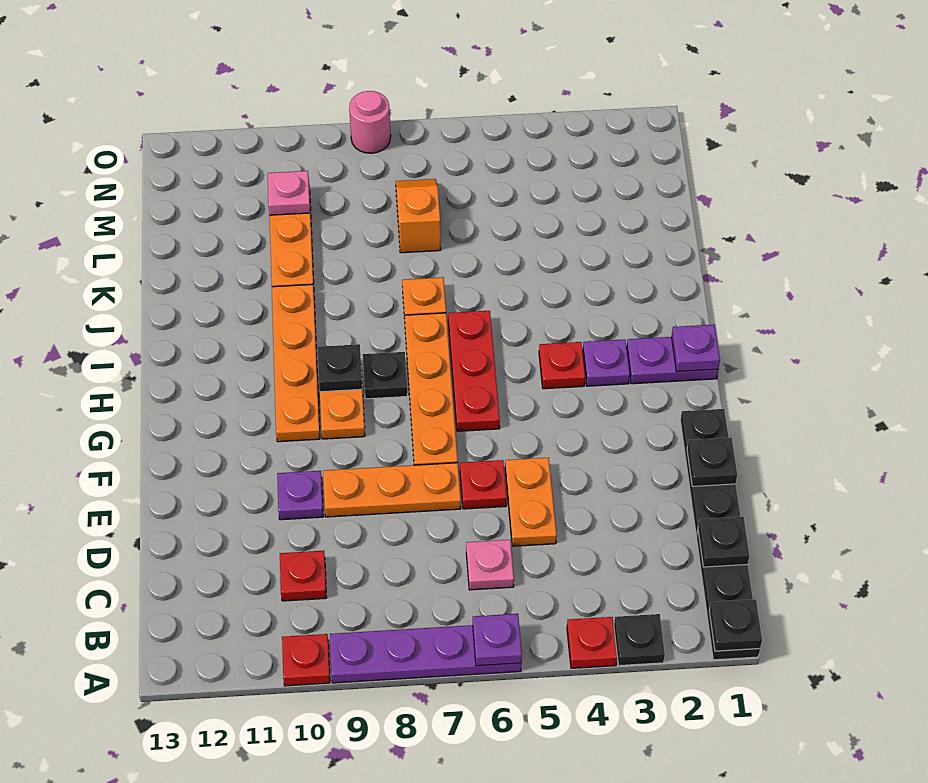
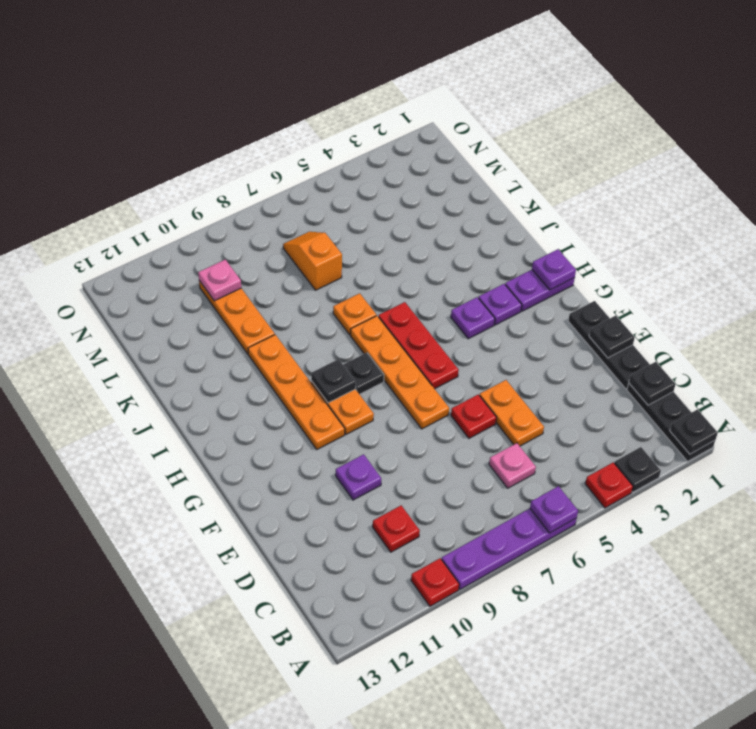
orange 1x3 plate [323,463,461,517] -> none
red 1x1 plate [539,342,585,389] -> purple 1x1 plate [451,297,495,339]
pink 1x1 round brick [349,91,391,153] -> none

